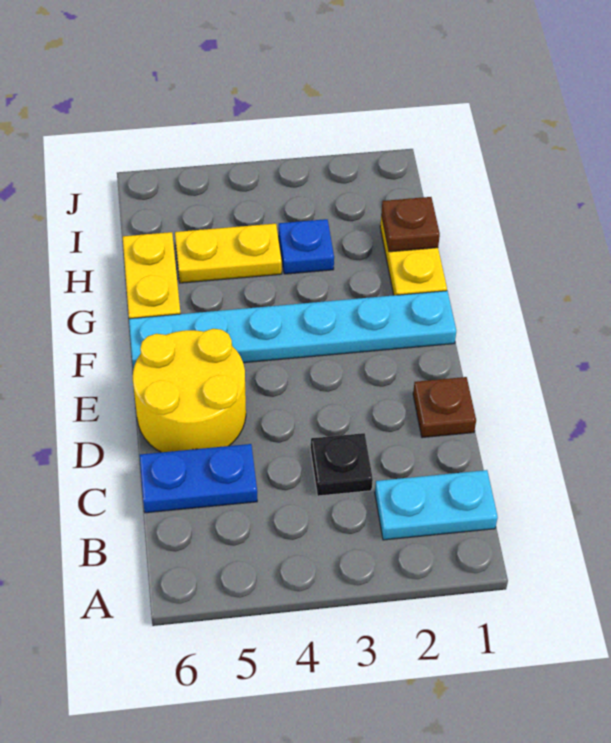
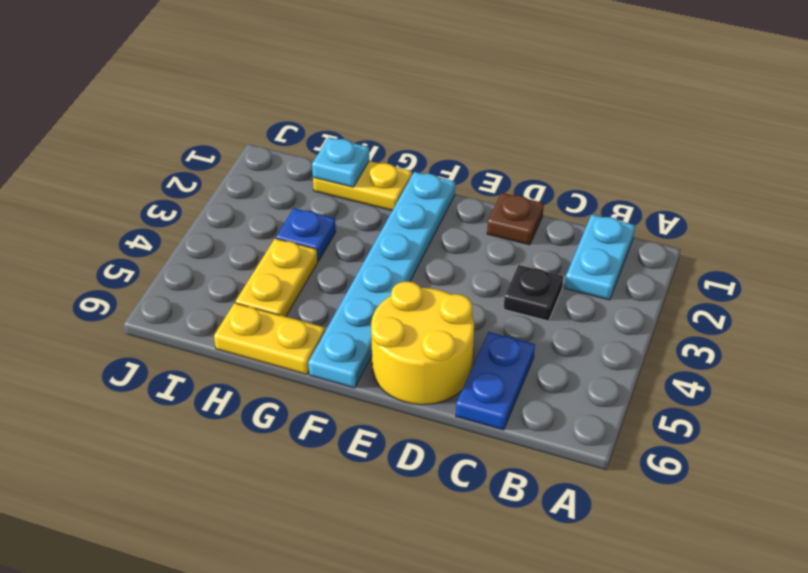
brown 1x1 plate [381,197,440,252] -> cyan 1x1 plate [312,138,369,187]

